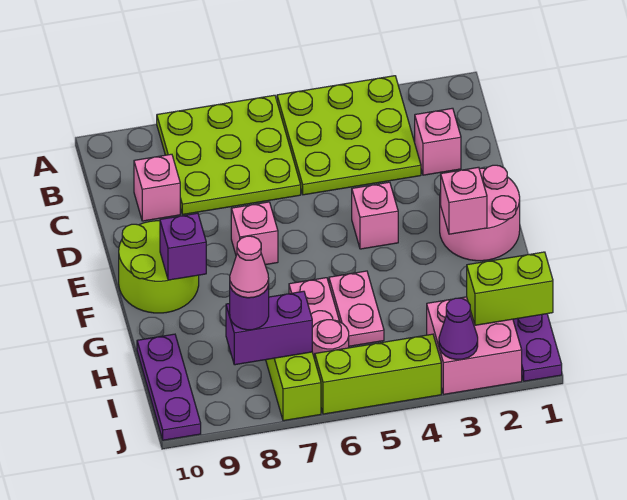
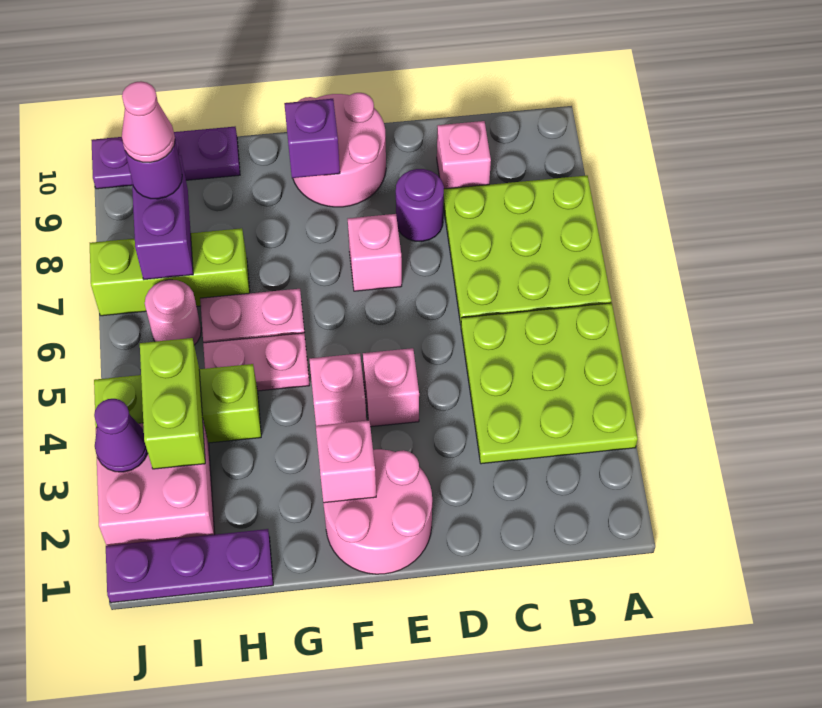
pink 1x1 brick [415,108,461,175] -> pink 1x1 brick moved to [309,353,366,426]
none -> purple 1x1 round brick [396,169,444,242]
lime 2x2 round brick [119,221,199,313] -> pink 2x2 round brick [293,93,386,207]
lime 1x2 brick [467,252,553,325] -> lime 1x2 brick moved to [140,338,205,469]
lime 1x3 brick [315,334,441,414] -> lime 1x3 brick turned to [94,364,261,443]

